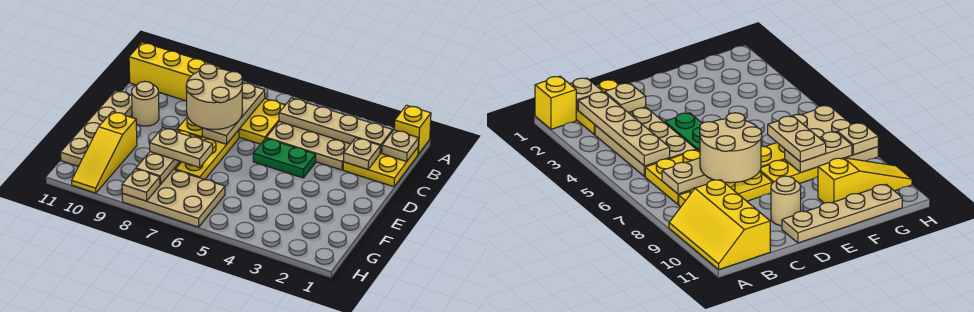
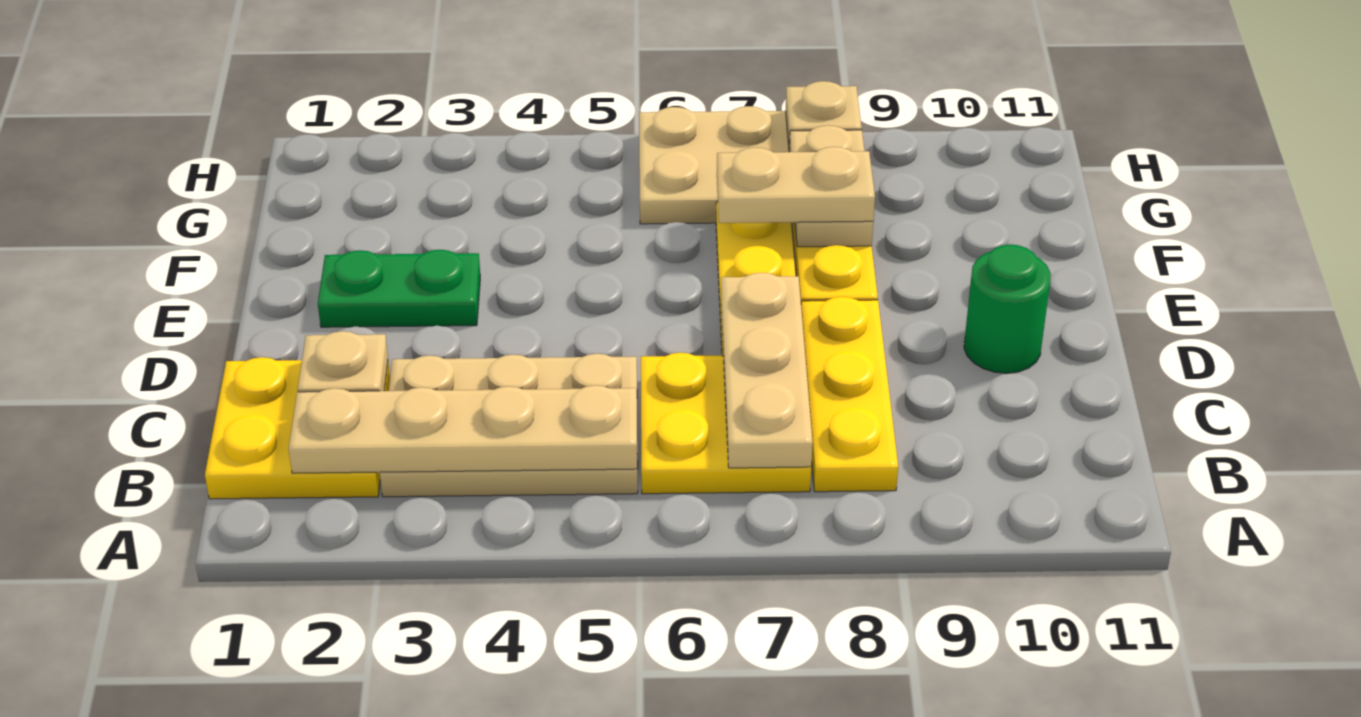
yellow 1x1 brick [394,105,431,154] -> none
yellow 2x3 slope [129,42,222,101] -> none
tan 1x1 plate [382,130,419,162] -> none
tan 2x2 round brick [186,64,242,129] -> none
green 1x2 plate [253,138,316,178] -> green 1x2 plate moved to [318,250,480,327]
tan 1x1 round brick [132,81,159,126] -> green 1x1 round brick [964,244,1051,373]
tan 1x4 plate [61,91,132,166] -> none
yellow 1x3 slope [72,111,137,193] -> none

